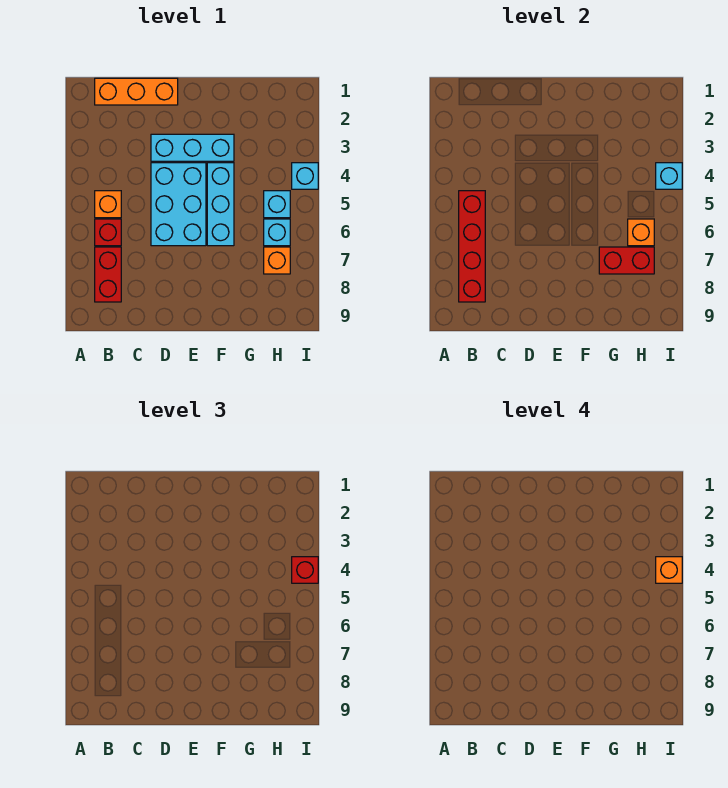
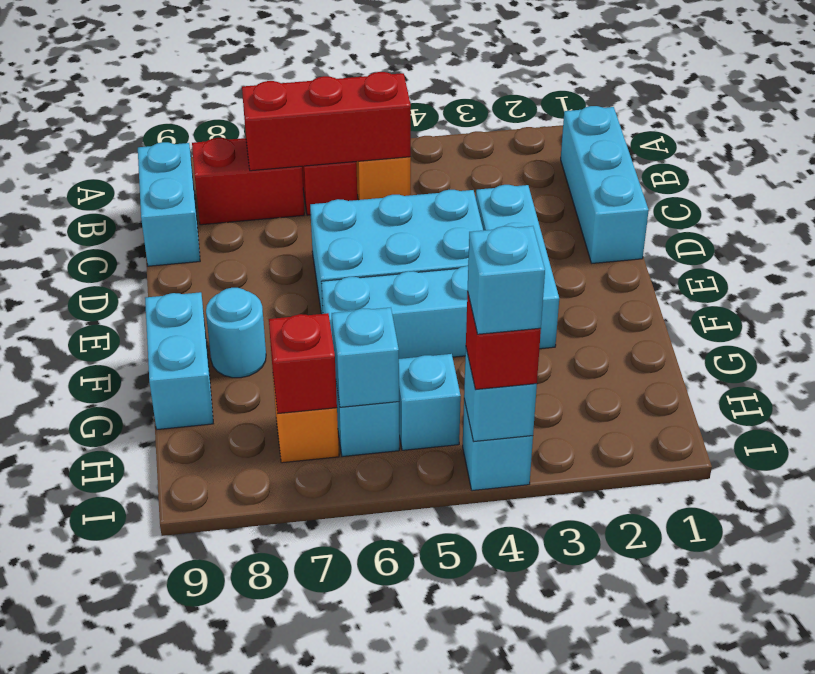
orange 1x3 brick [95,78,178,105] -> cyan 1x3 brick [561,106,649,263]
red 1x4 brick [459,191,485,302] -> red 1x3 brick [242,72,411,171]
none -> cyan 1x2 brick [138,142,200,266]
none -> cyan 1x1 round brick [206,288,266,378]
none -> cyan 1x2 brick [145,292,213,429]
red 1x2 brick [599,247,654,274] -> red 1x1 brick [269,313,337,413]
orange 1x1 brick [628,219,654,246] -> cyan 1x1 brick [332,308,399,407]
orange 1x1 brick [656,557,682,583] -> cyan 1x1 brick [468,226,545,334]

